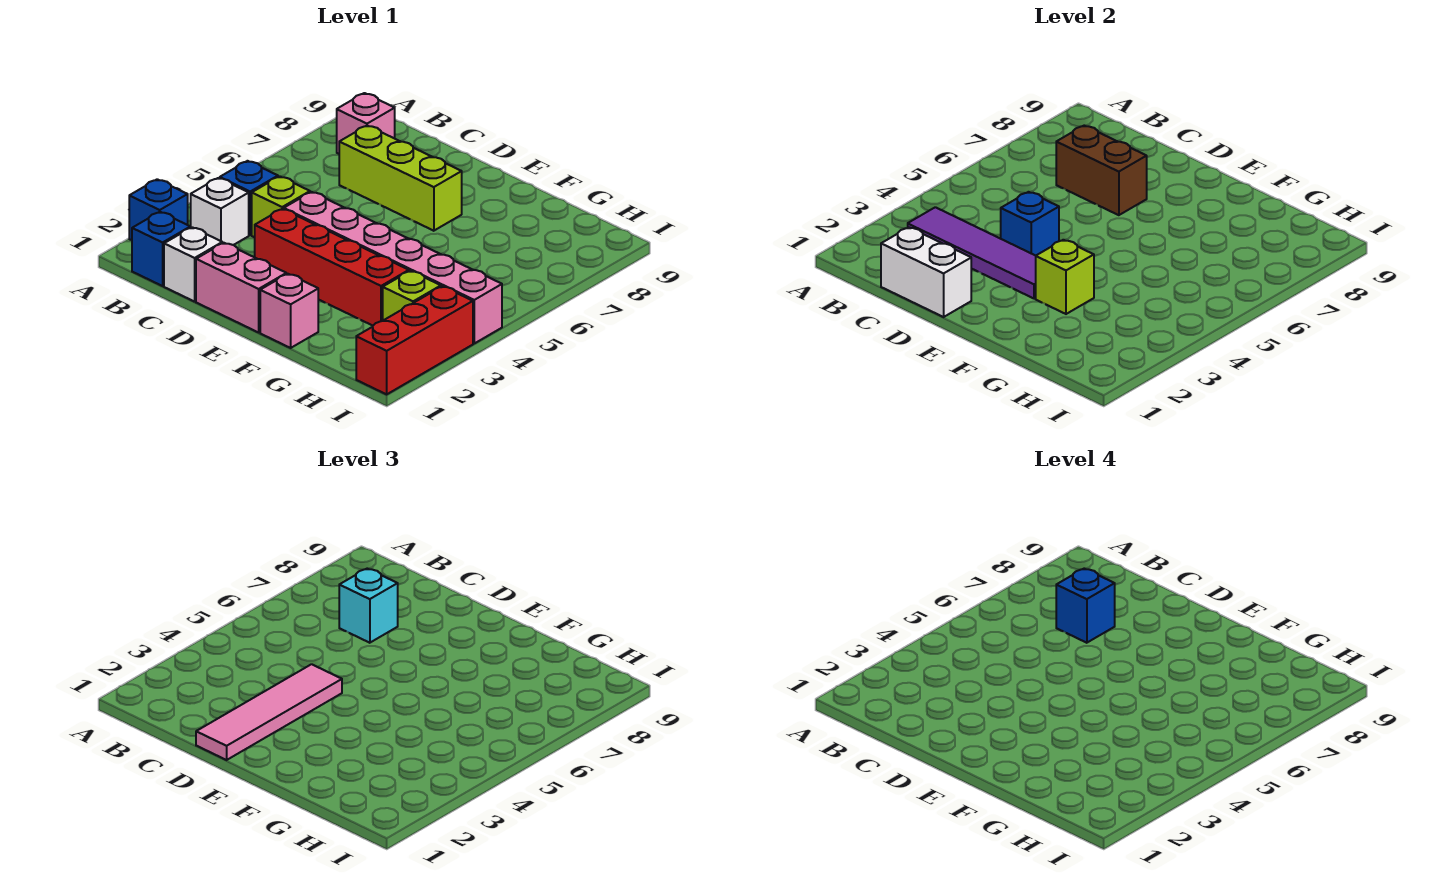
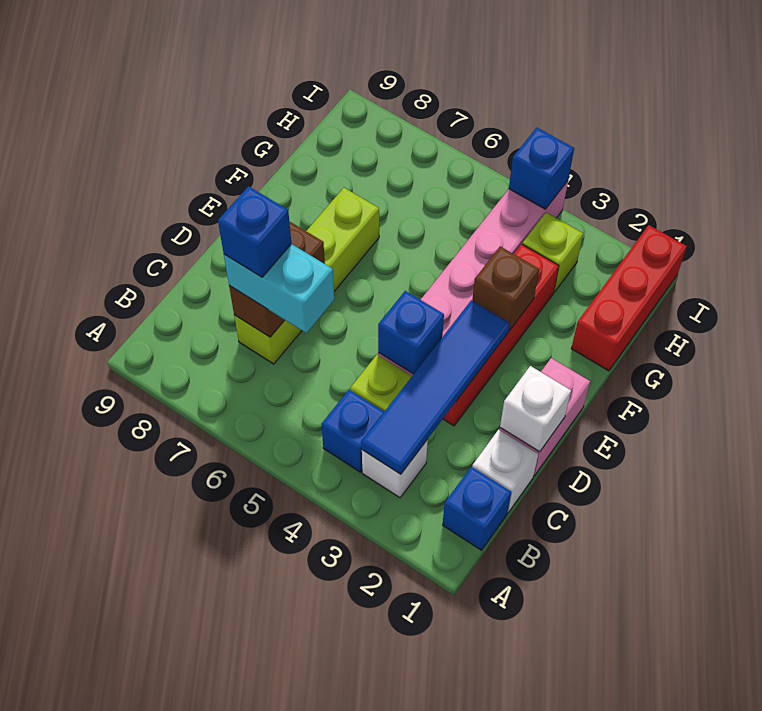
blue 1x1 brick [129,179,188,240] -> blue 1x1 brick moved to [509,128,574,209]
purple 1x4 tile [908,207,1036,299] -> blue 1x4 tile [362,300,510,474]
pink 1x1 brick [337,93,395,154] -> none
white 1x2 brick [881,227,971,317] -> white 1x1 brick [500,366,571,452]
lime 1x3 brick [339,126,462,231] -> lime 1x4 brick [234,188,379,364]
cyan 1x1 brick [339,569,398,643] -> cyan 1x2 brick [224,244,334,333]
pink 1x4 tile [196,664,342,760] -> none
pink 1x1 brick [260,274,318,348] -> none
lime 1x1 brick [1036,240,1094,314] -> brown 1x1 brick [472,246,539,330]
red 1x3 brick [356,286,473,394] -> red 1x3 brick turned to [571,225,687,371]

